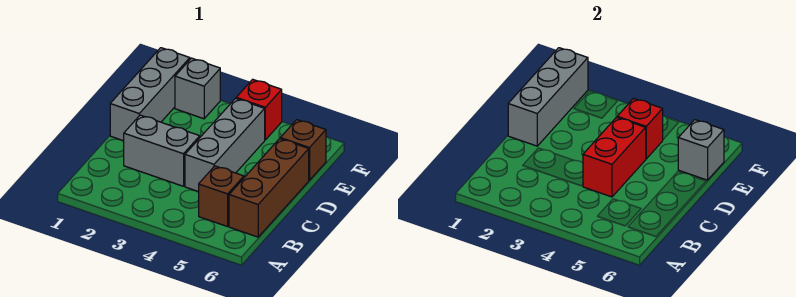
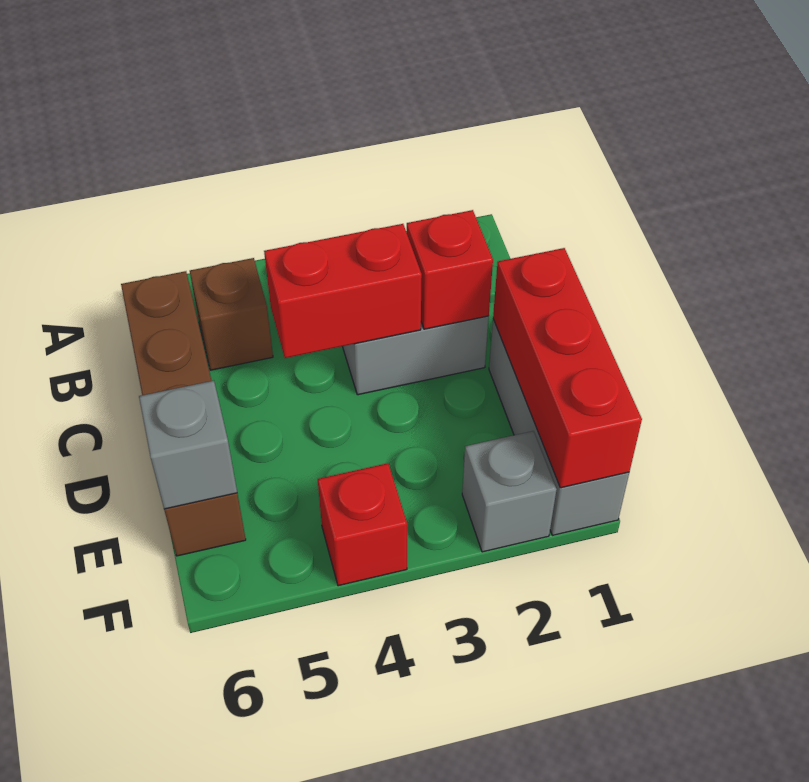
grey 1x3 brick [185,98,265,192] -> none
red 1x2 brick [583,117,646,197] -> red 1x2 brick turned to [264,224,422,358]
grey 1x3 brick [508,48,588,146] -> red 1x3 brick [493,248,642,488]
red 1x1 brick [617,98,663,159] -> red 1x1 brick moved to [407,210,493,329]

